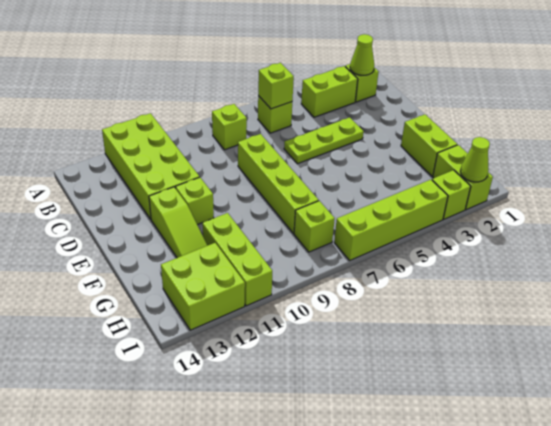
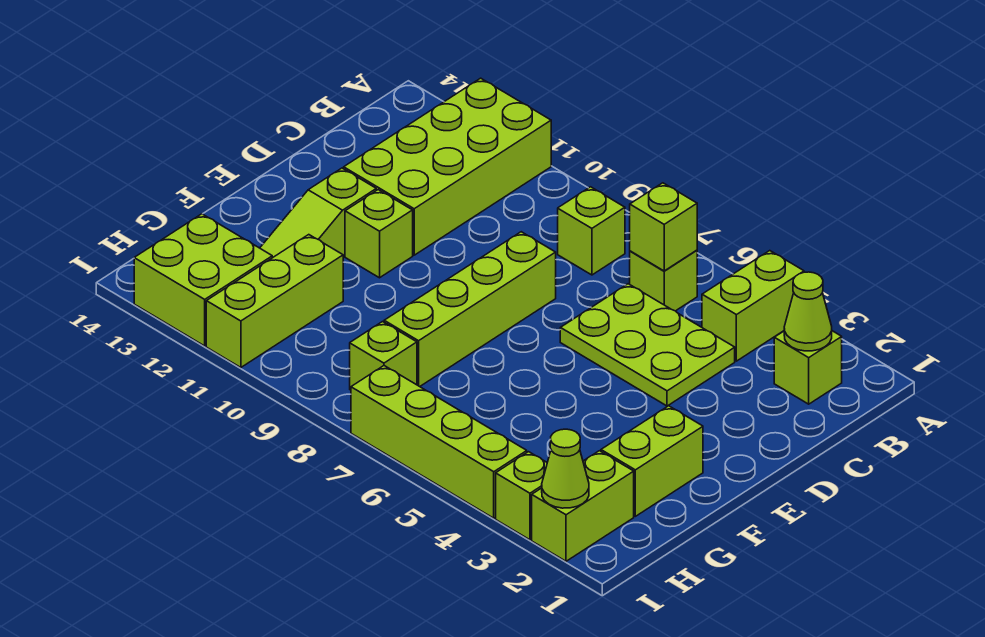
lime 1x2 brick [301,66,358,117] -> lime 1x2 brick turned to [702,251,804,361]
lime 1x3 plate [284,117,364,164] -> lime 2x3 plate [560,284,735,406]

